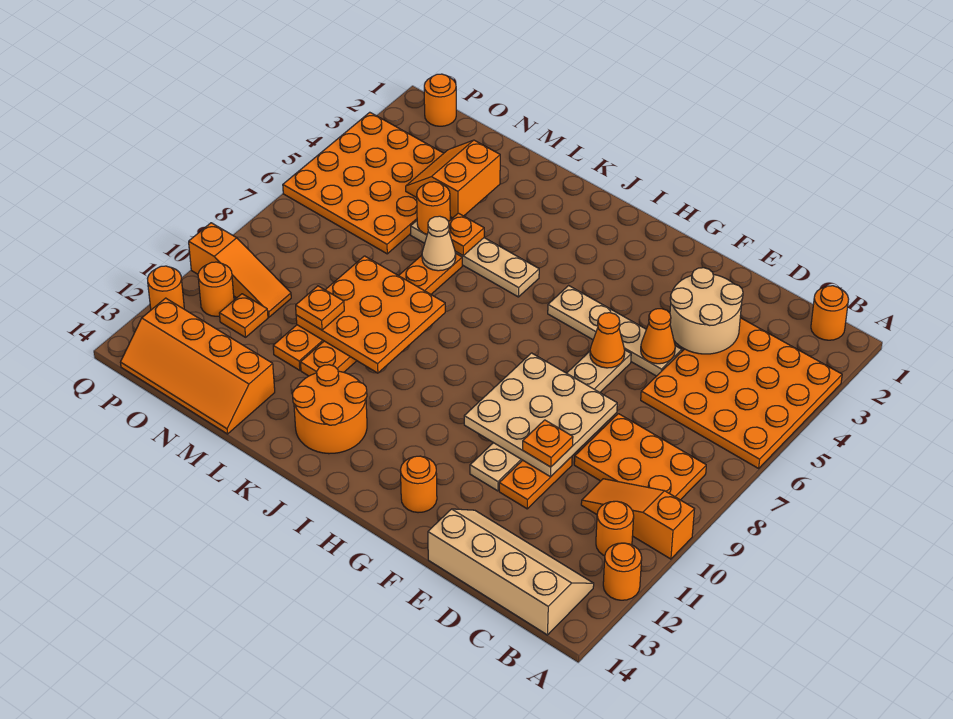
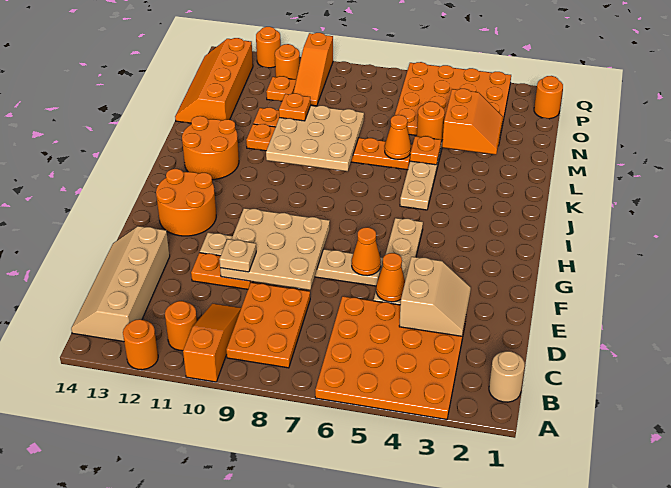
orange 1x1 round brick [811,286,849,340] -> tan 1x1 round brick [489,351,525,402]
tan 2x4 slope [428,509,594,635] -> tan 2x4 slope turned to [71,226,170,342]
tan 2x2 round brick [670,268,743,354] -> tan 2x2 slope [399,257,471,336]
orange 1x1 plate [523,420,573,467] -> tan 1x1 plate [219,239,256,272]
orange 1x1 round brick [401,456,437,513] -> orange 2x2 round brick [156,169,216,236]
orange 3x3 plate [296,256,445,373] -> tan 3x3 plate [266,106,364,171]
tan 1x1 cone [422,216,456,271] -> orange 1x1 cone [385,115,411,159]
orange 2x2 slope [406,140,500,218] -> orange 2x2 slope turned to [442,89,503,155]

